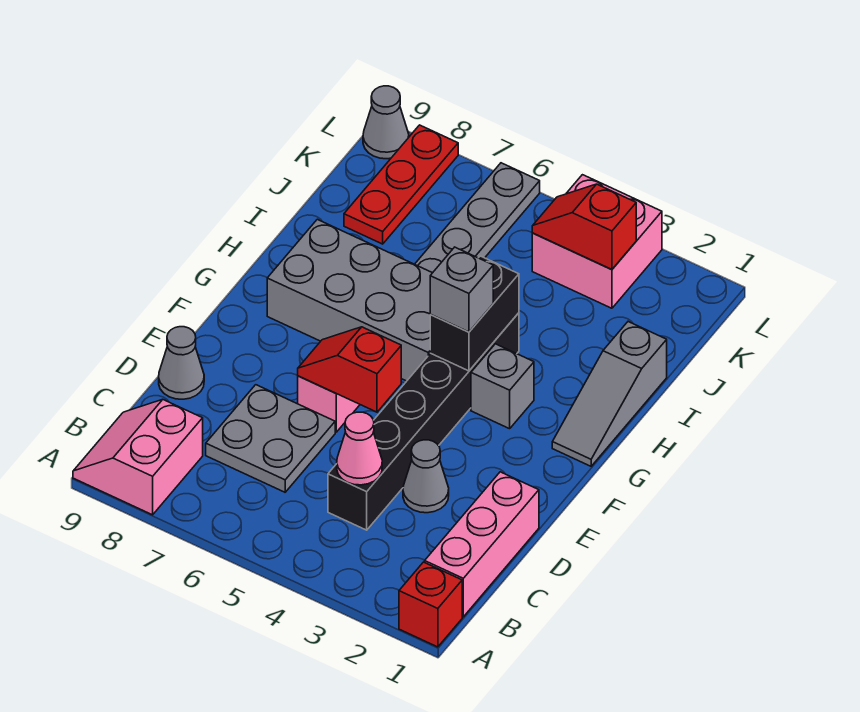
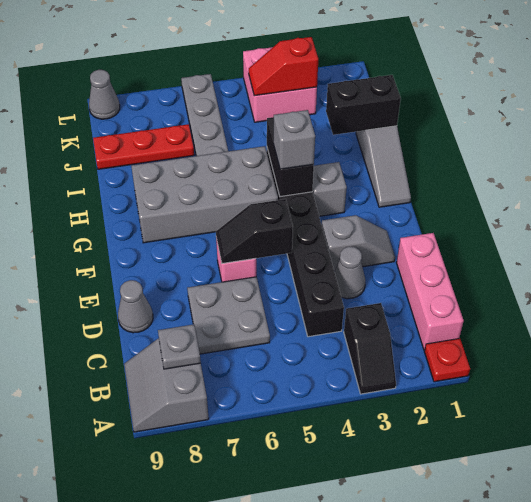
red 1x1 brick [399,562,462,647] -> red 1x1 plate [424,338,470,382]
none -> black 1x2 slope [344,303,396,394]
pink 2x2 slope [73,400,203,515] -> grey 2x2 slope [124,338,209,432]
none -> grey 1x1 plate [158,324,201,369]
pink 1x1 cone [337,412,382,485] -> none
none -> grey 1x2 slope [322,215,395,271]
red 1x2 slope [298,327,401,412] -> black 1x2 slope [216,199,293,264]
none -> black 1x2 brick [326,75,401,135]
red 1x3 plate [344,125,458,244] -> red 1x3 plate turned to [93,124,194,169]

